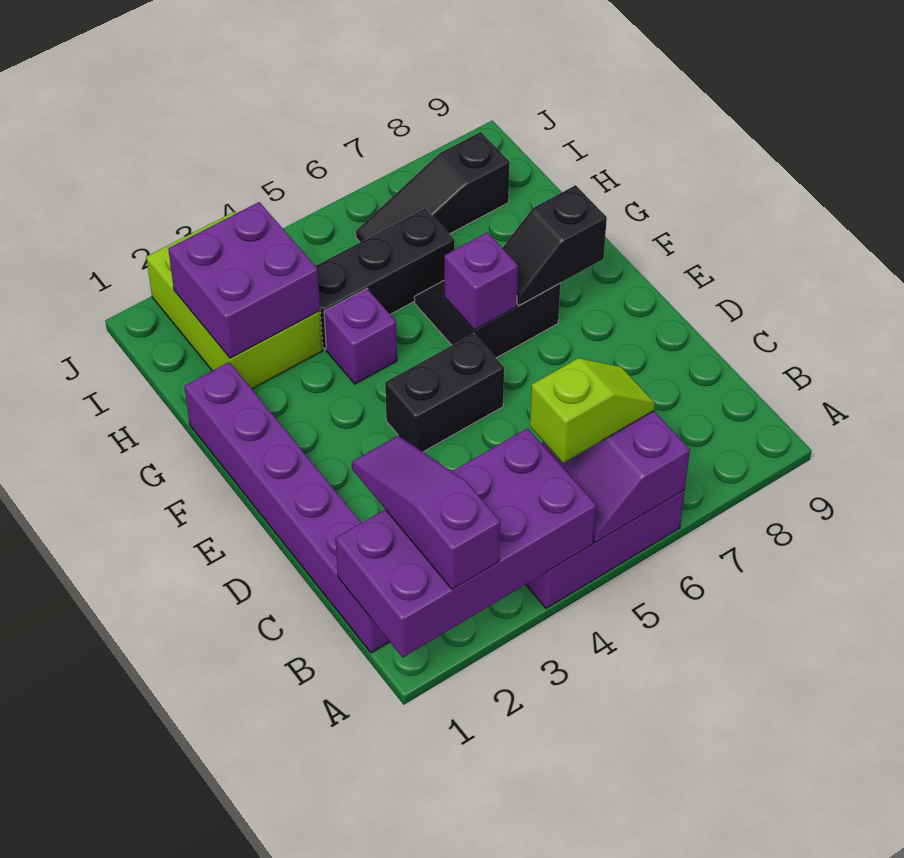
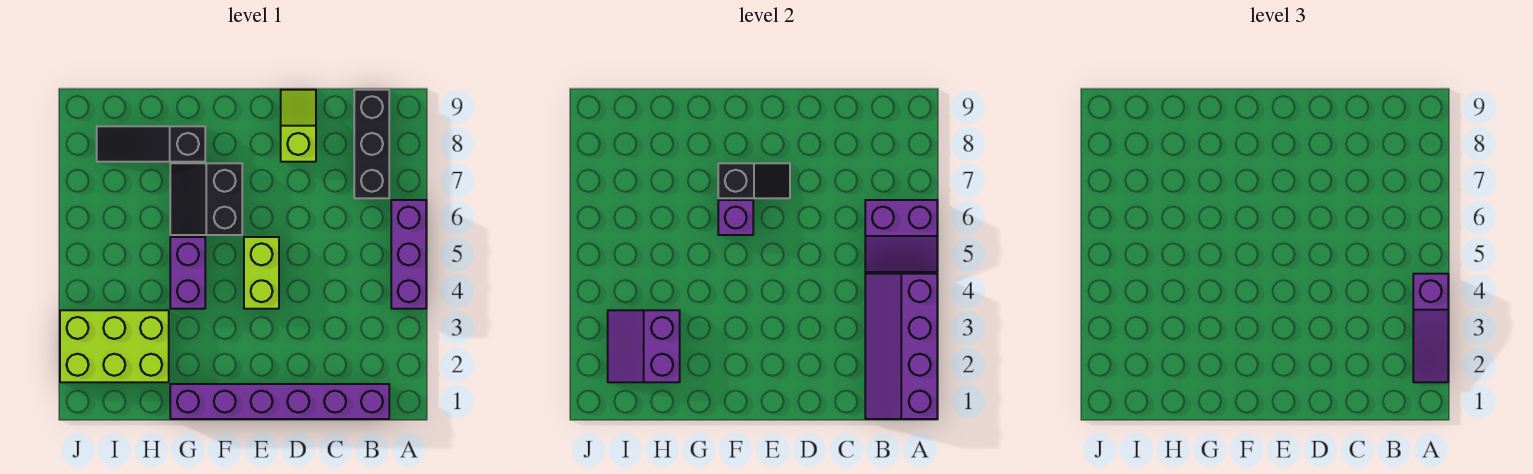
purple 2x4 brick [335,428,596,657] -> purple 2x4 slope [865,274,937,419]
purple 1x3 slope [352,436,500,589] -> purple 1x3 slope turned to [1413,274,1448,382]
lime 1x2 slope [530,358,655,463] -> lime 1x2 slope moved to [281,90,316,162]
black 1x2 brick [385,334,504,452] -> lime 1x2 brick [244,237,279,309]
black 1x2 slope [502,185,607,305] -> black 1x2 slope turned to [718,163,790,198]
purple 1x1 brick [324,289,397,384] -> purple 1x2 brick [170,237,205,309]
purple 2x2 brick [168,202,320,358] -> purple 2x2 slope [608,310,680,382]
black 1x3 brick [316,208,454,349] -> black 1x3 brick moved to [354,90,389,198]
black 1x3 slope [356,132,510,242] -> black 1x3 slope turned to [97,126,205,162]

